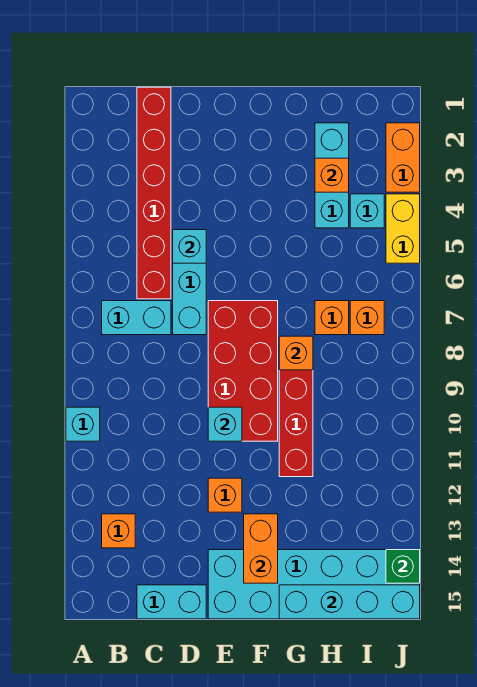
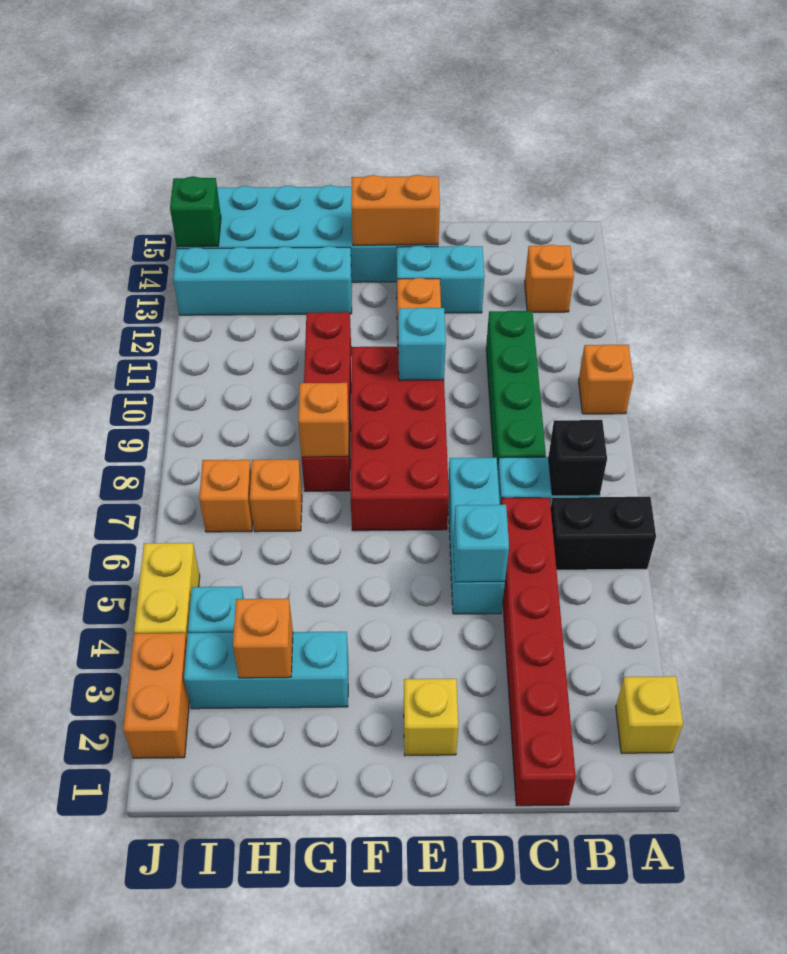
none -> yellow 1x1 brick [616,676,683,753]
none -> black 1x2 brick [551,497,656,570]
cyan 1x1 brick [66,407,100,441] -> orange 1x1 brick [579,344,633,414]
none -> black 1x1 brick [548,420,607,495]
none -> green 1x4 brick [486,311,546,469]
cyan 1x2 brick [137,585,206,619] -> cyan 1x2 brick moved to [397,245,485,313]
none -> yellow 1x1 brick [404,679,458,756]
orange 1x2 brick [244,514,278,583] -> orange 1x2 brick turned to [351,175,440,245]
cyan 1x4 brick [279,585,420,619] -> cyan 1x4 brick moved to [173,246,352,315]
cyan 1x3 brick [315,123,349,228] -> cyan 1x3 brick turned to [184,632,348,709]

